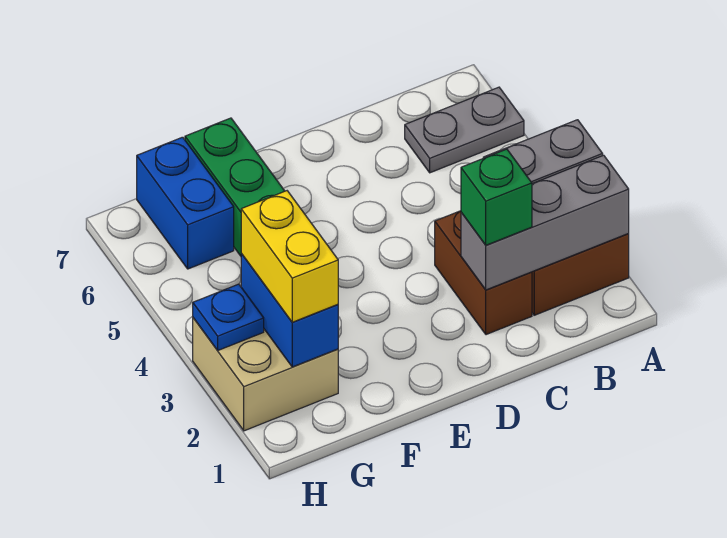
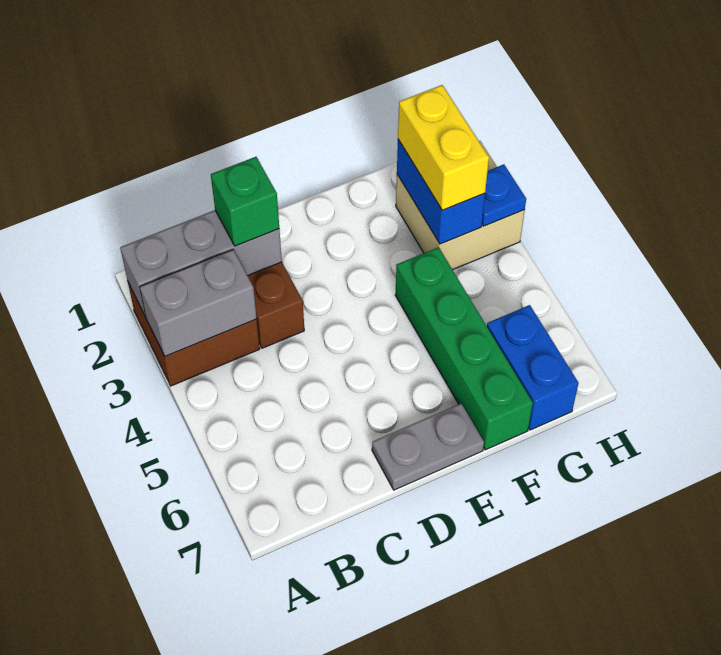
grey 1x2 plate [405,87,524,173] -> grey 1x2 plate moved to [372,403,484,490]

